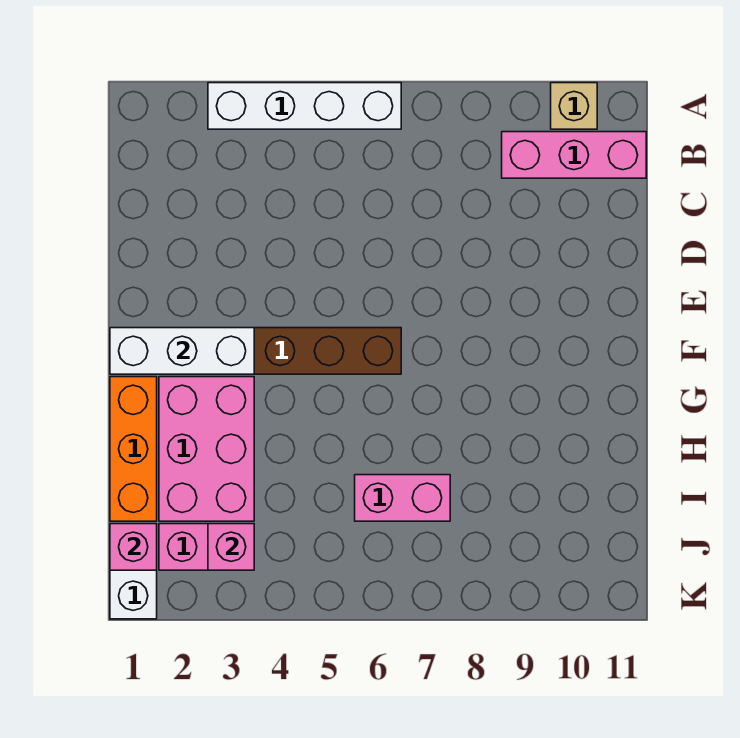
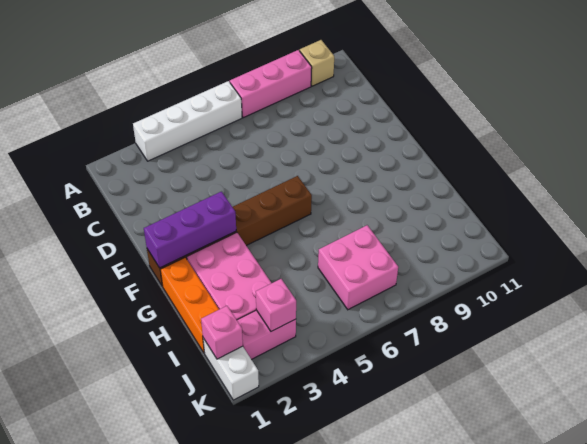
pink 1x3 brick [502,132,646,178] -> pink 1x3 brick moved to [230,50,312,118]
white 1x3 brick [110,328,254,374] -> purple 1x3 brick [144,192,236,268]
pink 1x2 brick [355,475,450,521] -> pink 2x2 brick [318,225,398,310]

